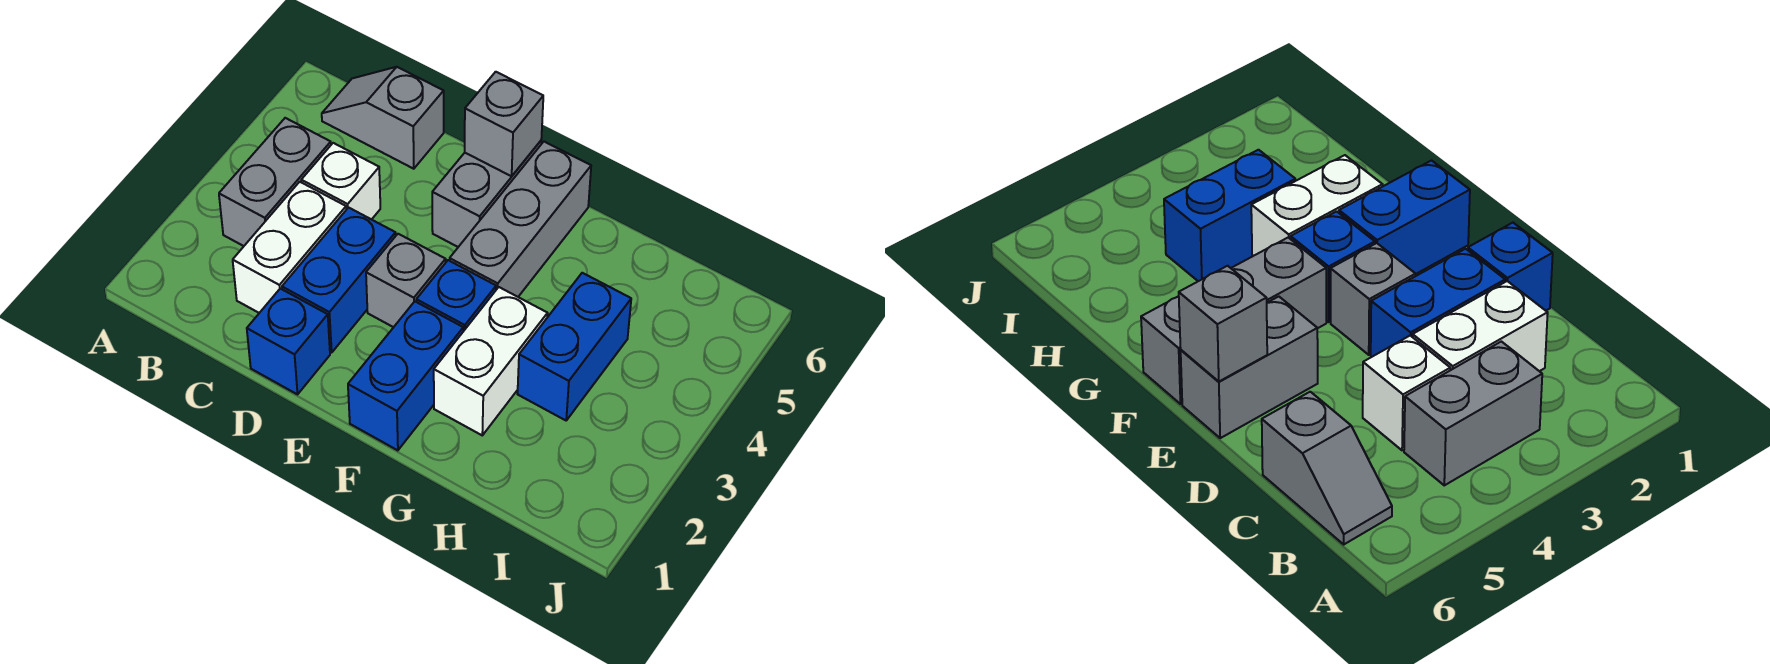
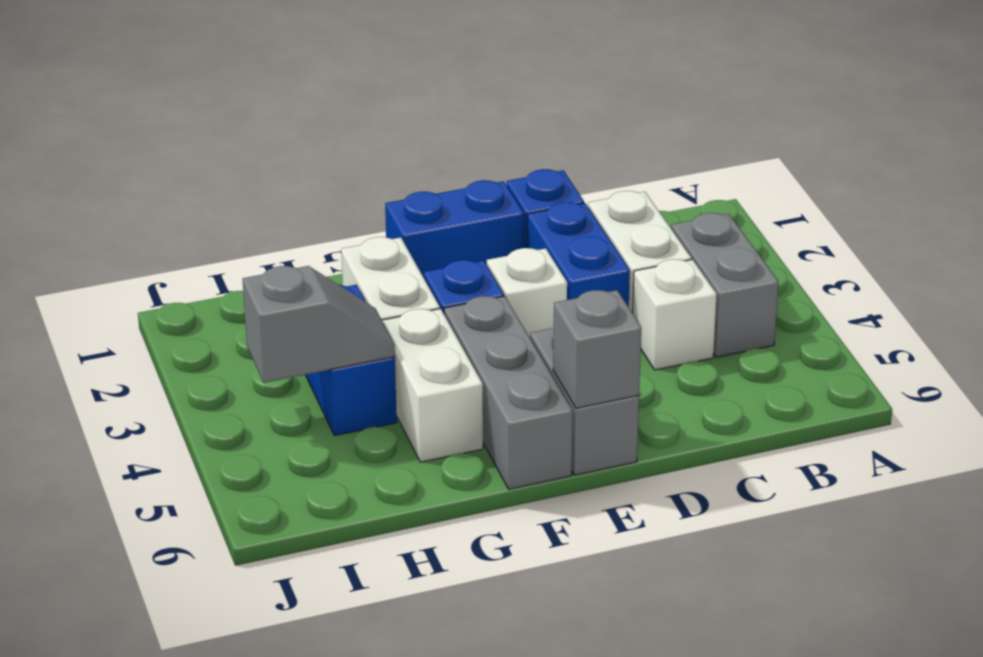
grey 1x2 slope [322,67,444,169] -> grey 1x2 slope moved to [243,266,395,383]
grey 1x1 brick [366,234,446,327] -> white 1x1 brick [487,248,567,337]
blue 1x2 brick [348,302,463,450] -> blue 1x2 brick turned to [385,180,524,277]
none -> white 1x2 brick [382,309,483,462]

